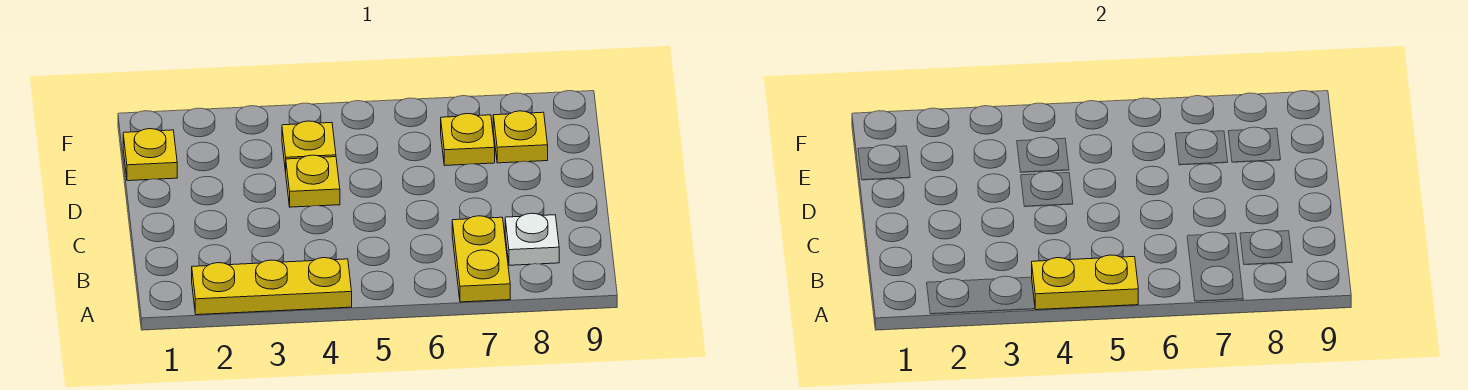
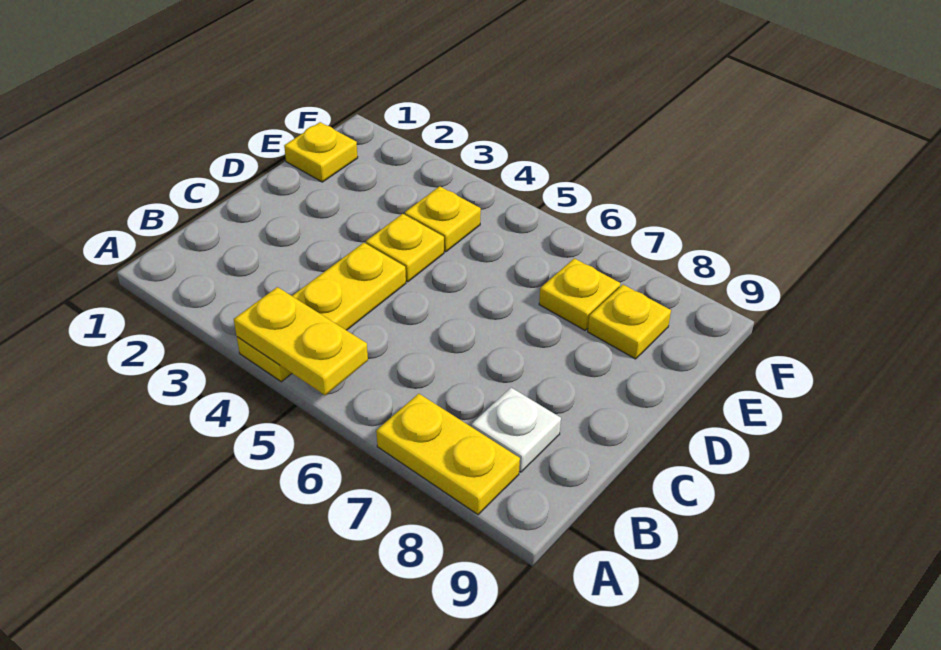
yellow 1x3 plate [192,258,352,315] -> yellow 1x3 plate turned to [237,243,406,382]
yellow 1x2 plate [452,216,510,302] -> yellow 1x2 plate turned to [376,394,520,515]

